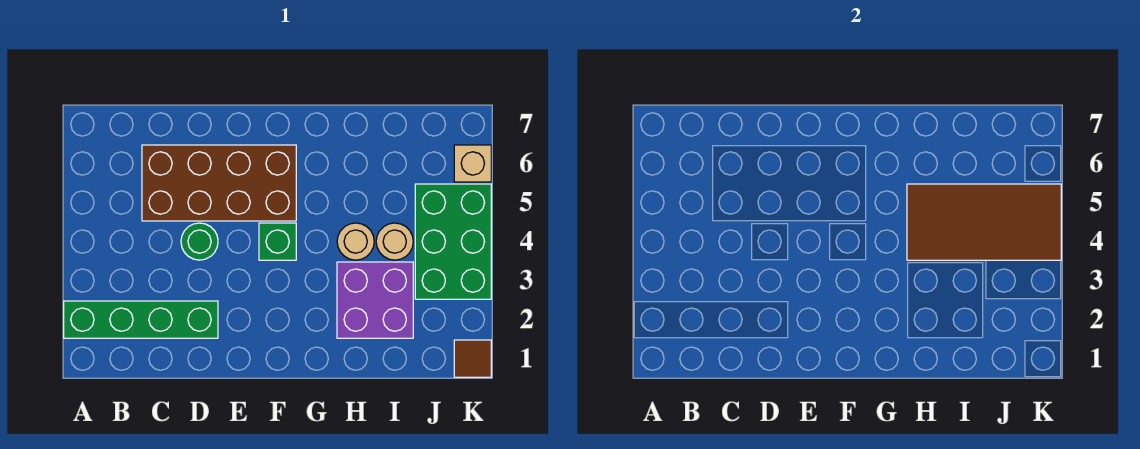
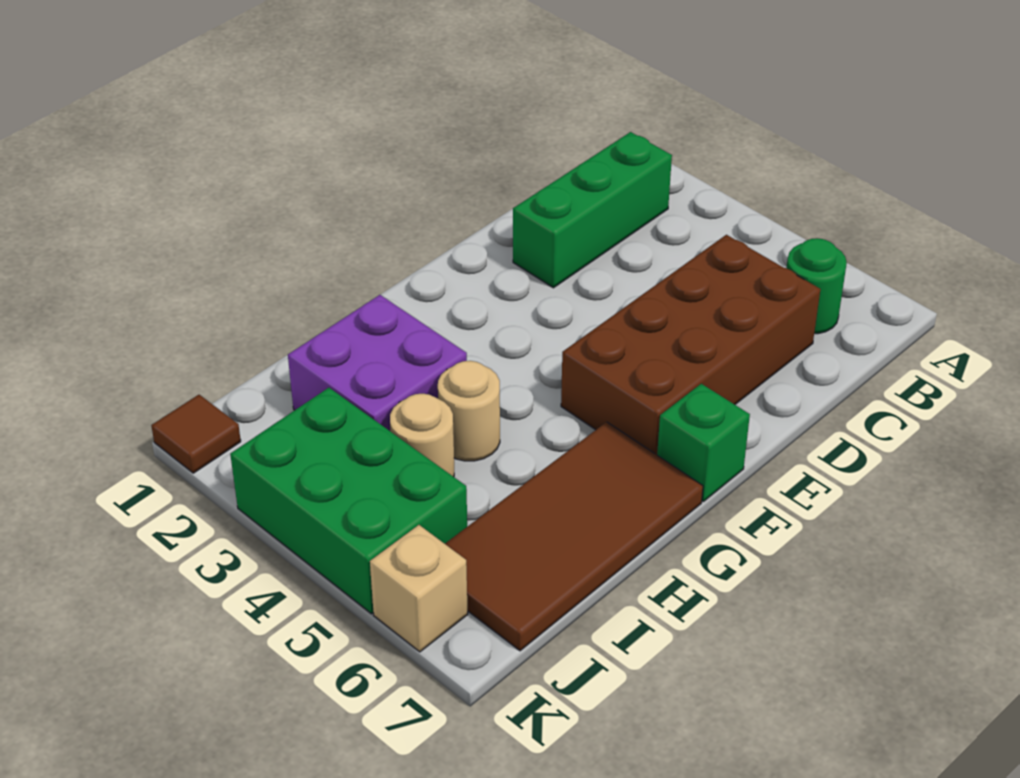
green 1x4 brick [64,301,218,338] -> green 1x3 brick [513,132,672,288]
green 1x1 round brick [181,223,218,260] -> green 1x1 round brick moved to [787,238,847,334]
green 1x1 brick [259,223,296,260] -> green 1x1 brick moved to [657,384,750,502]
brown 2x4 tile [907,184,1061,260] -> brown 2x4 tile moved to [445,422,703,651]

